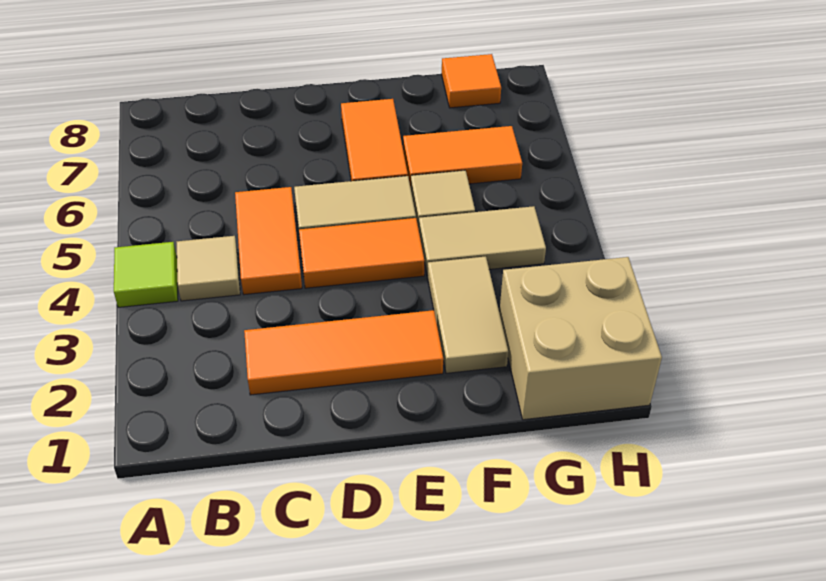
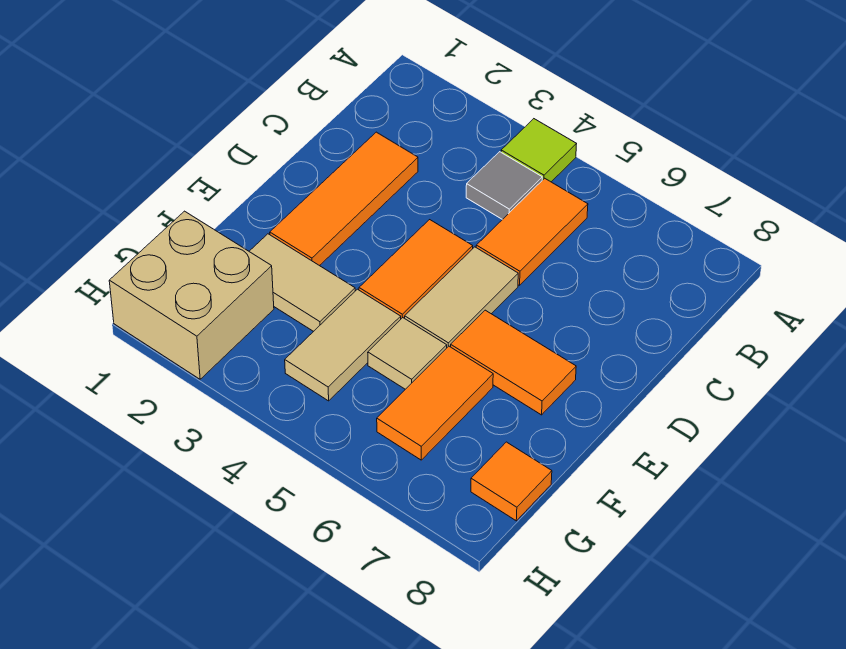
tan 1x1 tile [177,236,240,301] -> grey 1x1 tile [466,152,542,220]
orange 1x2 tile [235,187,302,295] -> orange 1x2 tile turned to [476,178,588,285]

